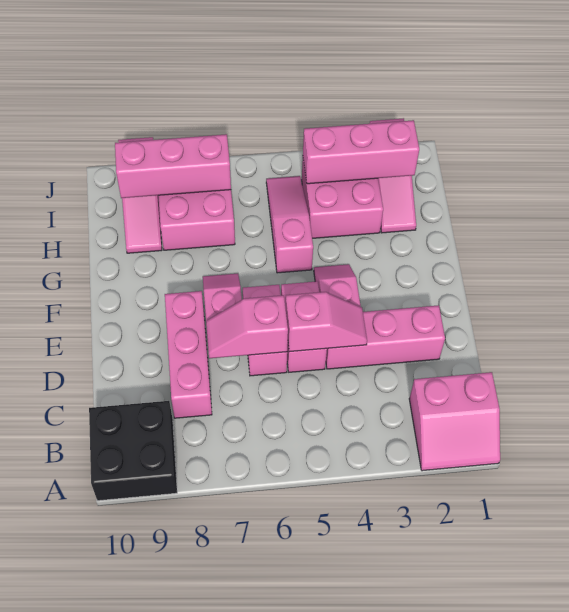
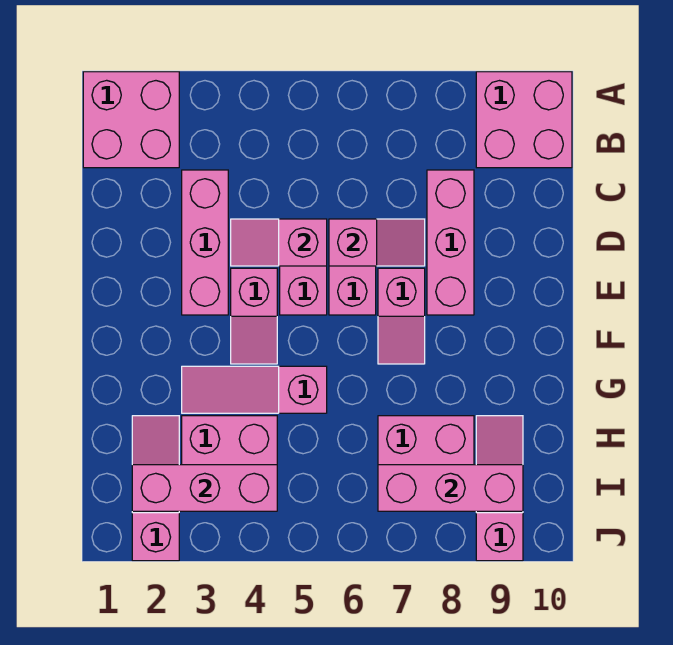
pink 2x2 slope [409,372,500,471] -> pink 2x2 brick [83,72,179,168]
black 2x2 brick [89,401,177,501] -> pink 2x2 brick [476,72,572,168]
pink 1x3 brick [326,305,445,369] -> pink 1x3 brick turned to [182,170,228,315]
pink 1x3 slope [266,176,313,273] -> pink 1x3 slope turned to [182,366,327,413]

